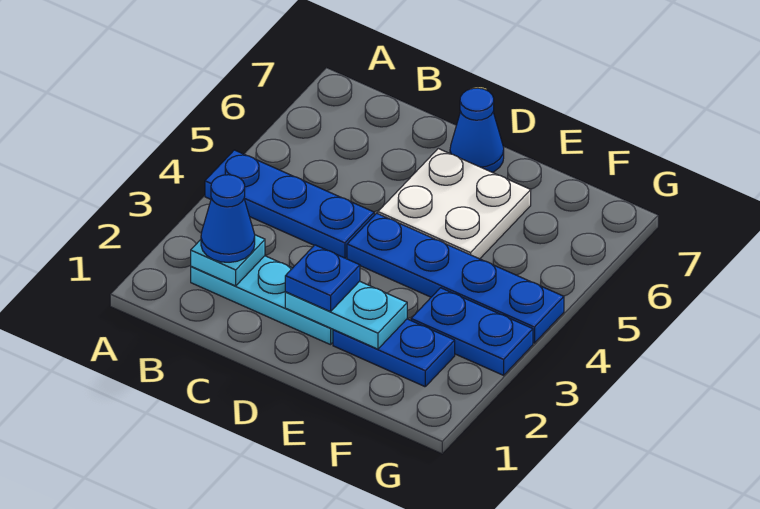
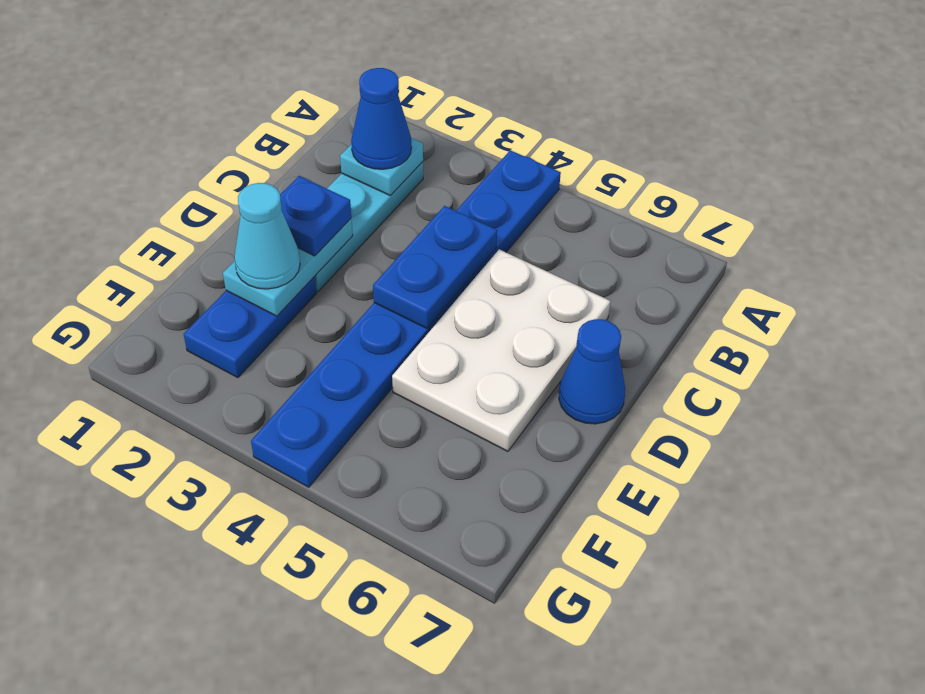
white 2x2 plate [378,149,531,259] -> white 2x3 plate [392,249,610,451]
none -> cyan 1x1 cone [234,183,300,289]
blue 1x2 plate [411,288,533,375] -> blue 1x2 plate moved to [373,206,497,329]

